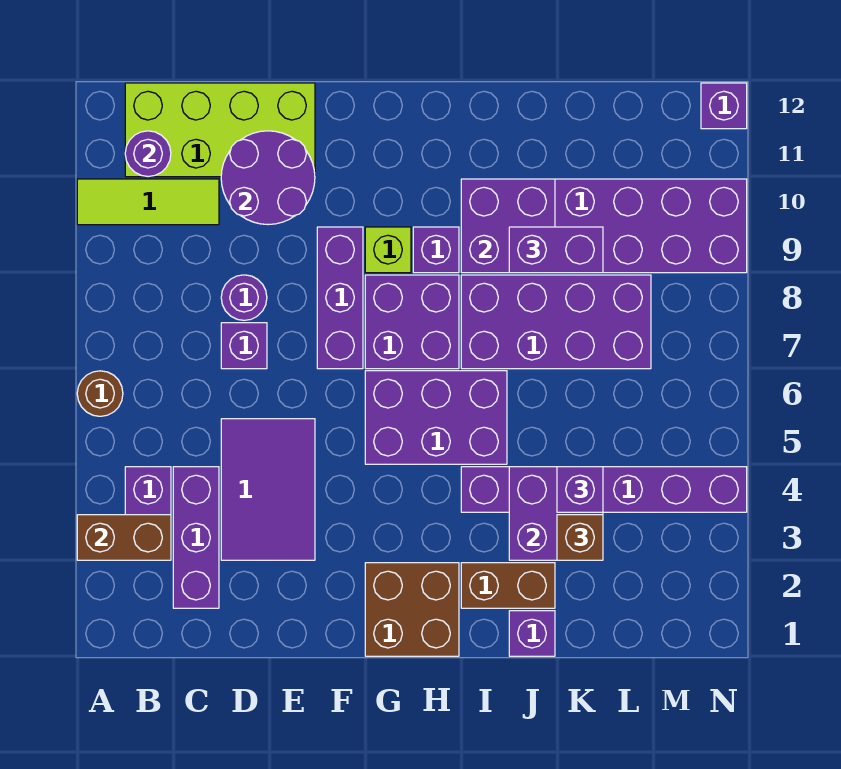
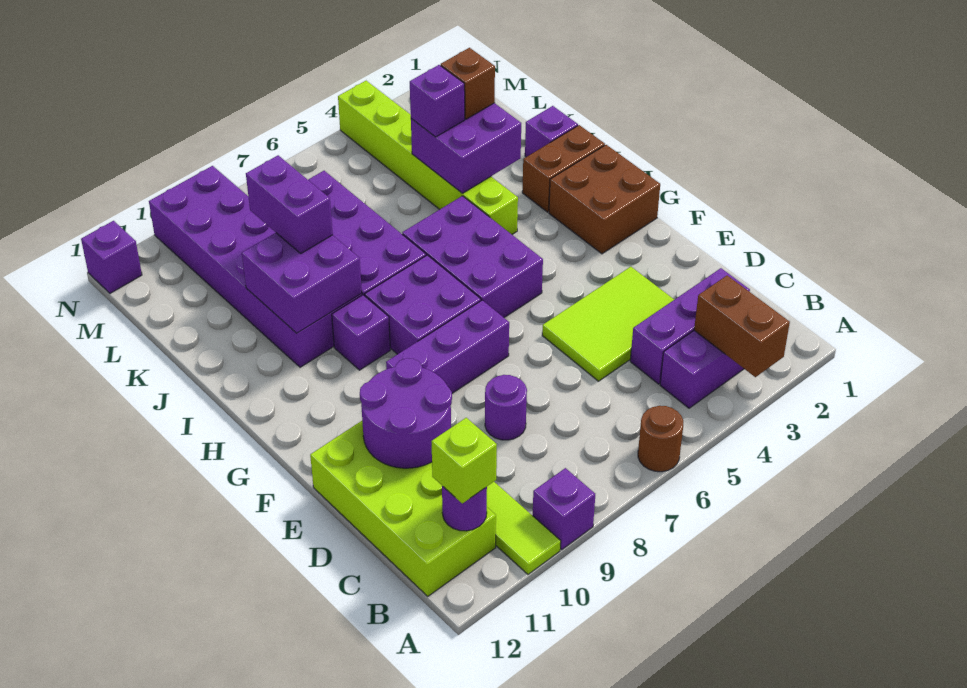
purple 2x3 tile [221,419,315,560] -> lime 2x3 tile [542,267,674,381]
purple 1x1 brick [221,323,267,369] -> purple 1x1 brick moved to [533,468,595,550]
lime 1x1 brick [365,227,411,273] -> lime 1x1 brick moved to [431,418,497,503]
brown 1x2 brick [461,563,555,608] -> brown 1x2 brick turned to [522,125,605,212]
purple 1x6 brick [461,467,747,512] -> lime 1x6 brick [338,81,518,234]

